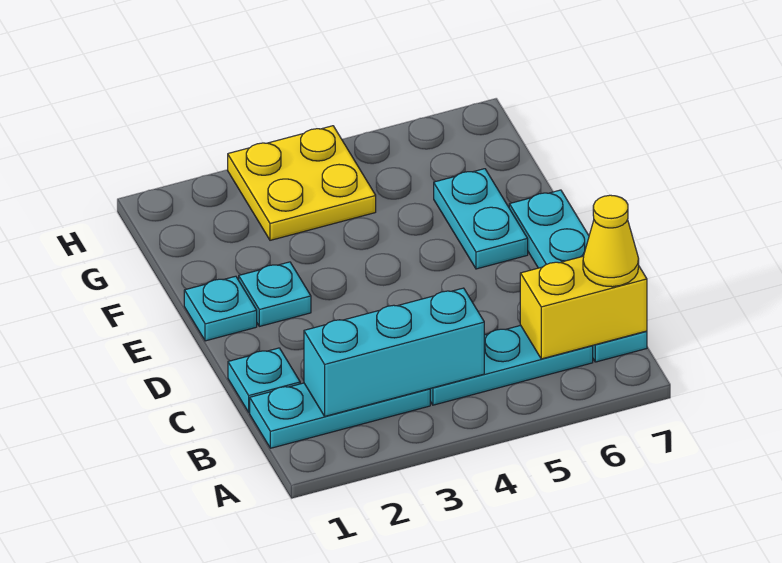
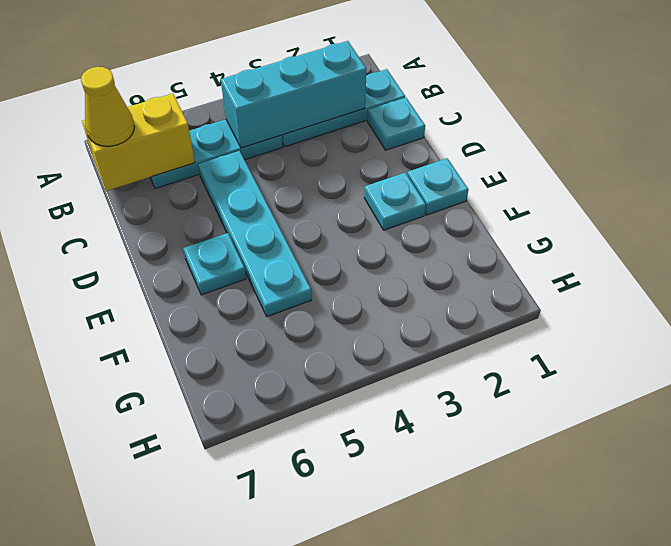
cyan 1x4 plate [509,190,647,362] -> cyan 1x4 plate moved to [198,151,312,316]
cyan 1x2 plate [434,169,528,269] -> cyan 1x1 plate [183,233,246,295]
yellow 2x2 plate [228,126,376,240] -> none

